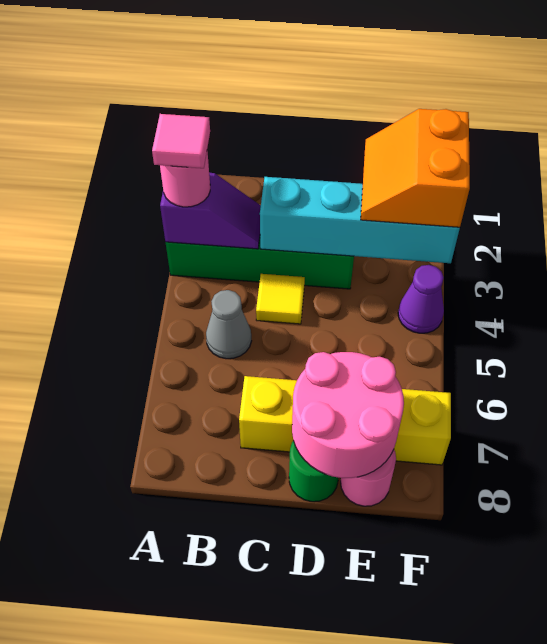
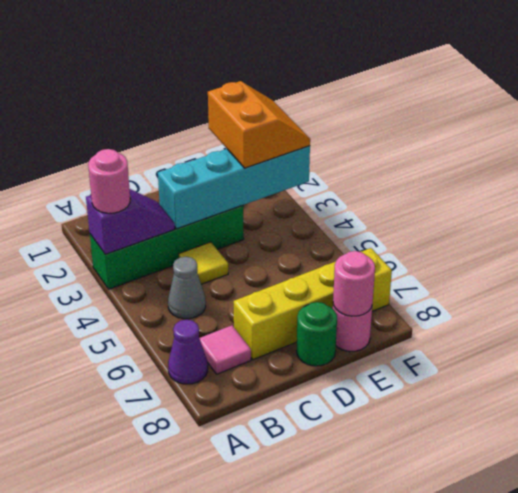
pink 1x1 tile [152,114,210,168] -> pink 1x1 tile moved to [200,325,251,374]
pink 2x2 round brick [292,352,404,478] -> pink 1x1 round brick [333,251,375,316]
orange 2x2 slope [361,109,470,227] -> orange 2x2 slope turned to [208,81,310,168]
purple 1x1 cone [398,265,444,333] -> purple 1x1 cone moved to [168,320,208,384]

